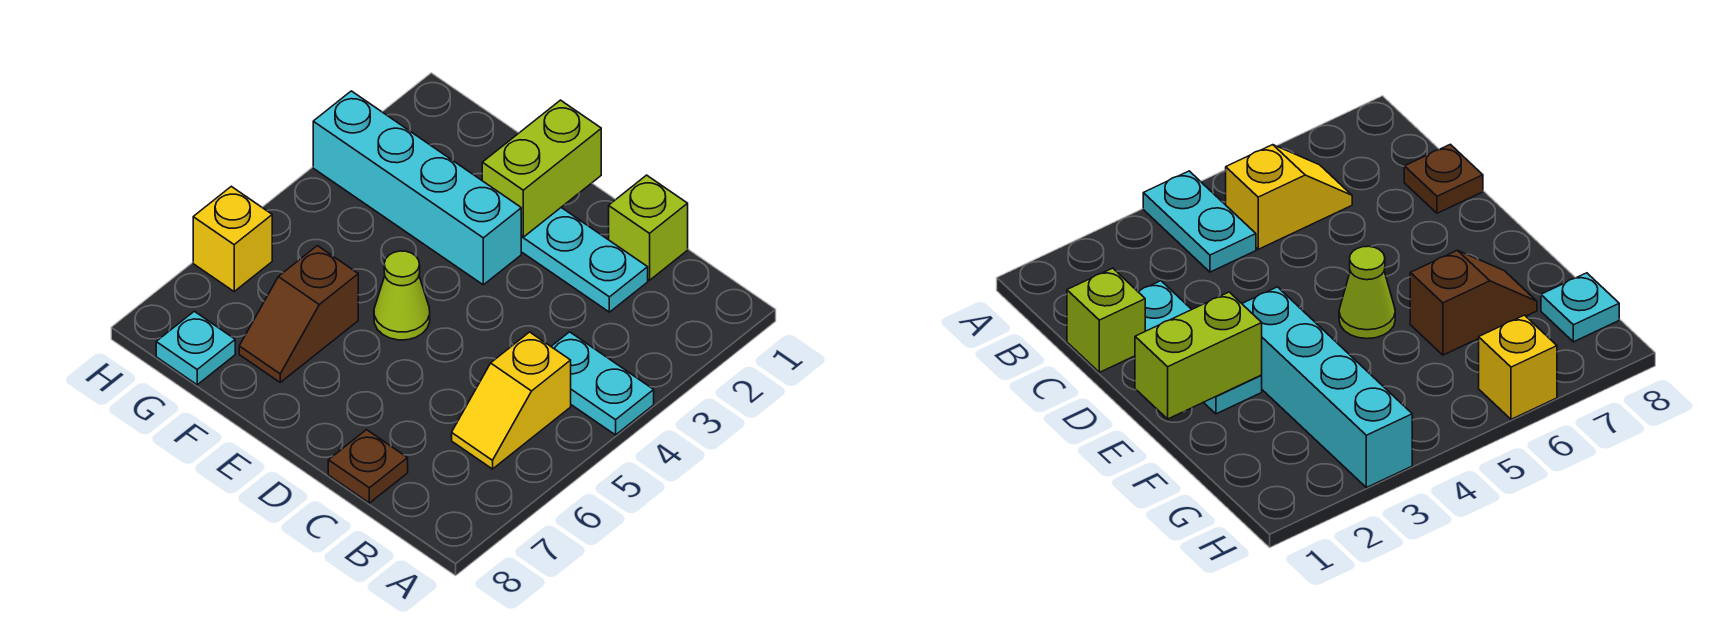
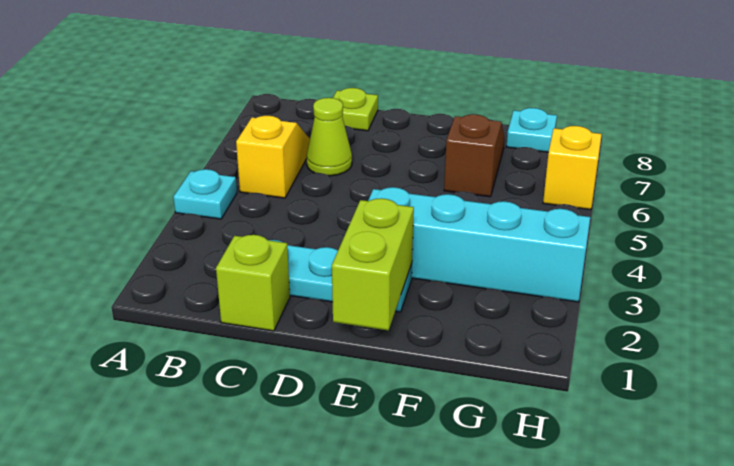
cyan 1x2 plate [551,332,654,435] -> cyan 1x1 plate [173,169,237,219]
brown 1x1 plate [328,430,408,503] -> lime 1x1 plate [333,88,378,131]
lime 1x1 cone [374,251,430,340] -> lime 1x1 cone moved to [306,98,352,176]

